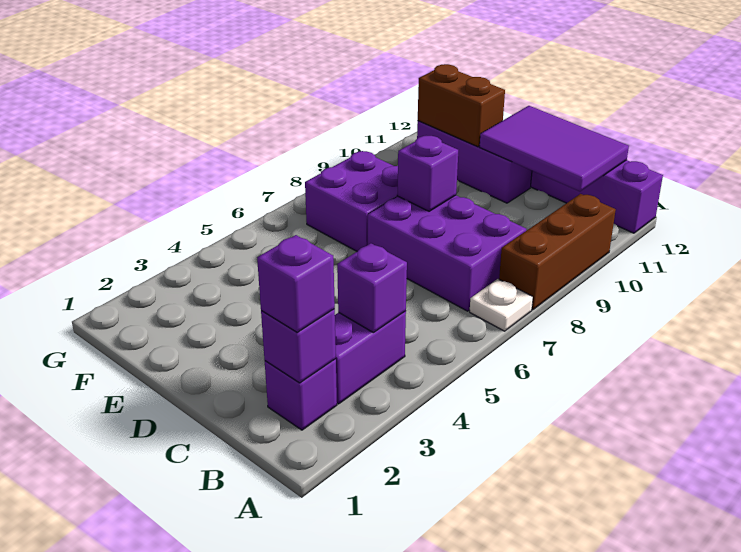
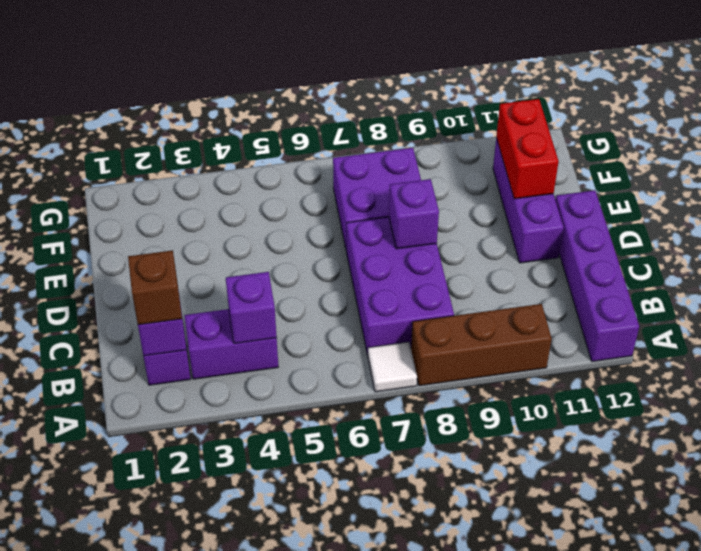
white 1x1 plate [470,279,533,331] -> white 1x1 tile [368,342,417,392]
purple 1x1 brick [257,235,335,332] -> brown 1x1 brick [128,250,182,325]
purple 2x3 tile [480,106,629,191] -> none
brown 1x2 brick [418,64,505,147] -> red 1x2 brick [496,99,559,199]

